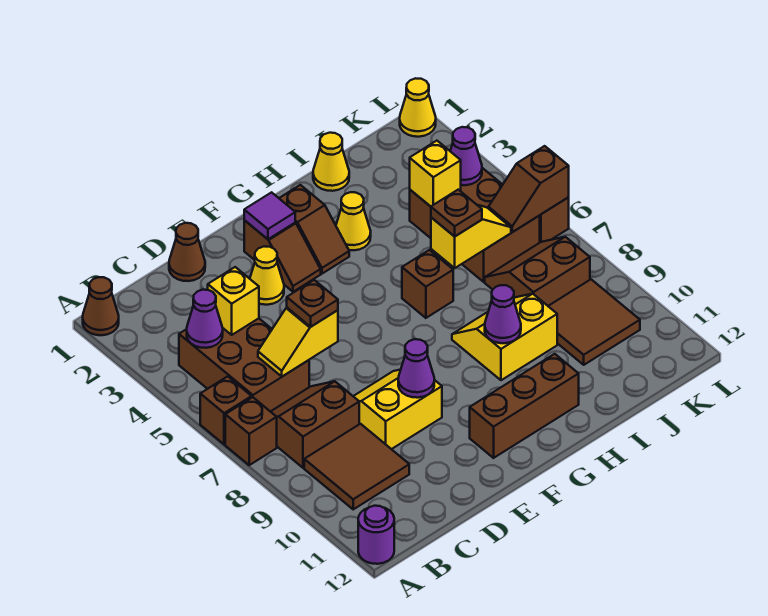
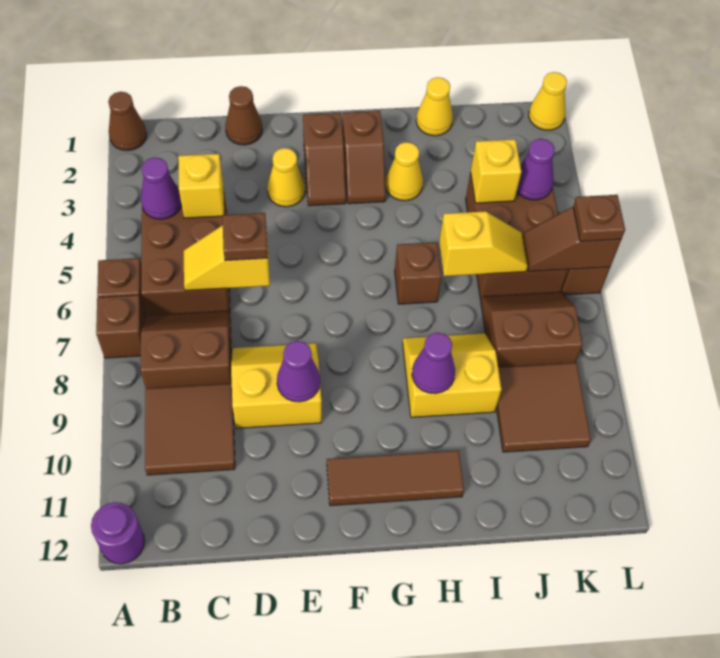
purple 1x1 tile [244,192,295,239] -> none
brown 1x3 brick [470,354,579,458] -> brown 1x3 tile [327,450,464,506]
brown 1x1 plate [431,190,482,236] -> brown 1x1 plate moved to [573,195,625,241]

